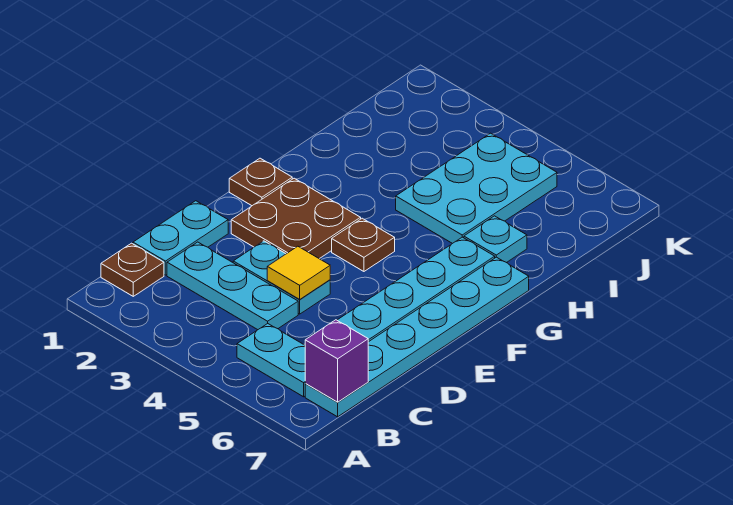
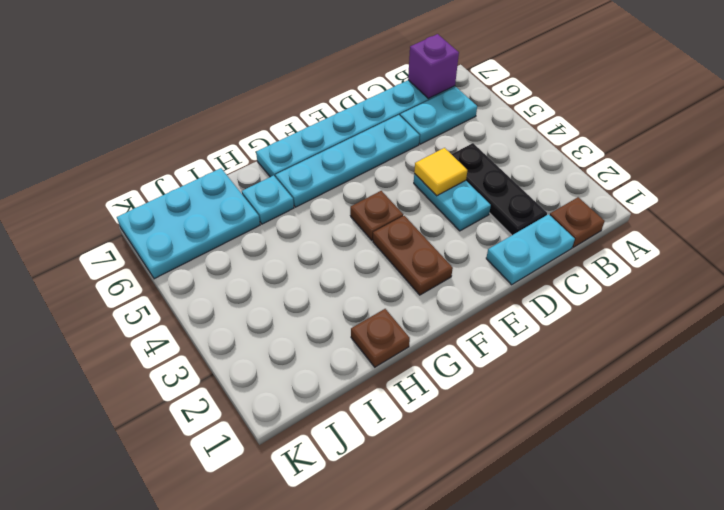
cyan 1x2 plate [237,324,306,397] -> cyan 1x2 plate turned to [400,87,477,144]
cyan 1x3 plate [167,242,298,330] -> black 1x3 plate [452,143,547,235]
brown 2x2 plate [231,178,361,259] -> brown 1x2 plate [373,216,453,295]
brown 1x1 plate [229,158,292,206] -> brown 1x1 plate moved to [351,309,410,367]
cyan 2x3 plate [396,133,557,244] -> cyan 2x3 plate moved to [117,168,260,279]

